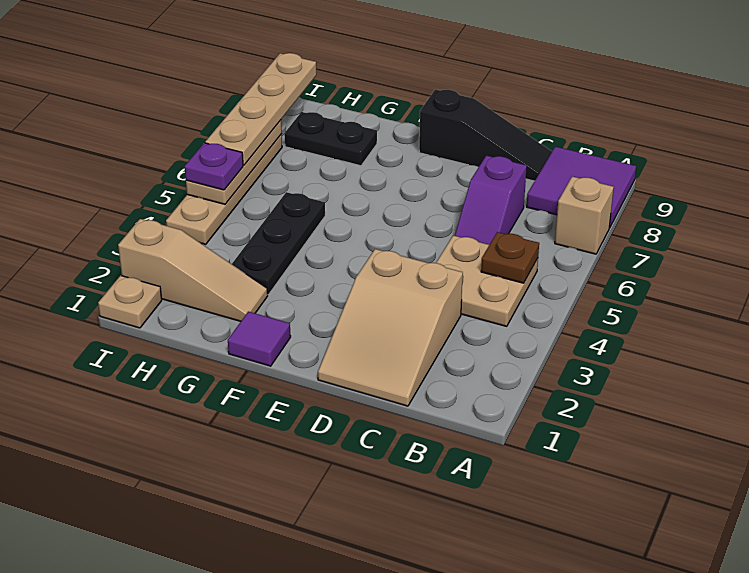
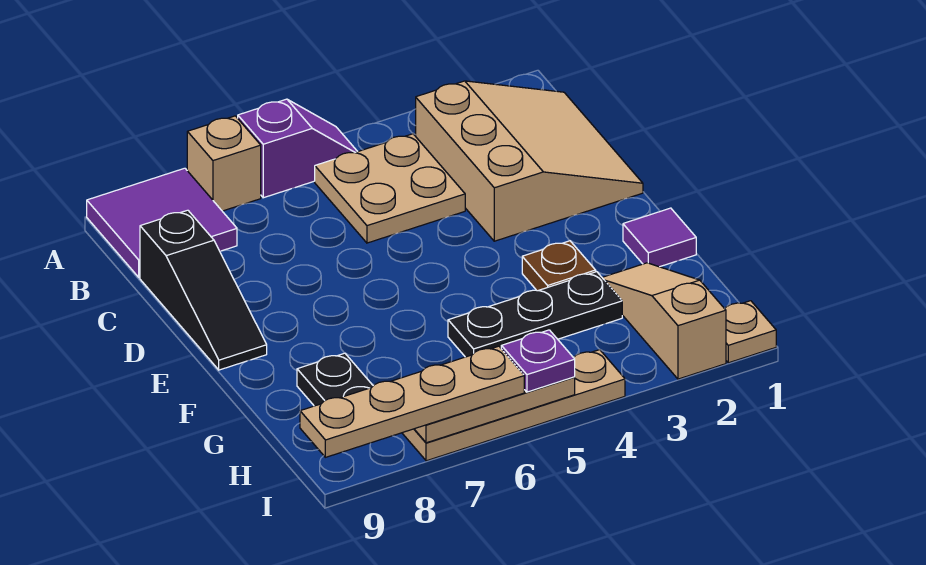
brown 1x1 plate [481,232,539,283] -> brown 1x1 plate moved to [522,241,596,291]
tan 2x3 slope [318,249,463,406] -> tan 3x3 slope [416,81,643,241]
purple 1x2 slope [455,156,527,245] -> purple 1x2 slope moved to [238,99,358,198]
black 1x3 slope [419,89,552,181] -> black 1x3 slope turned to [140,210,267,370]

